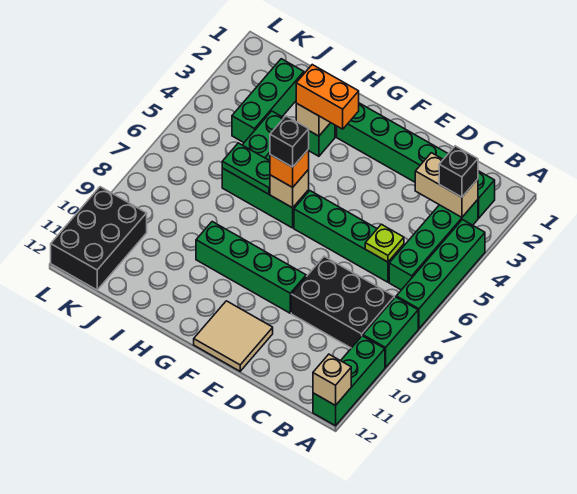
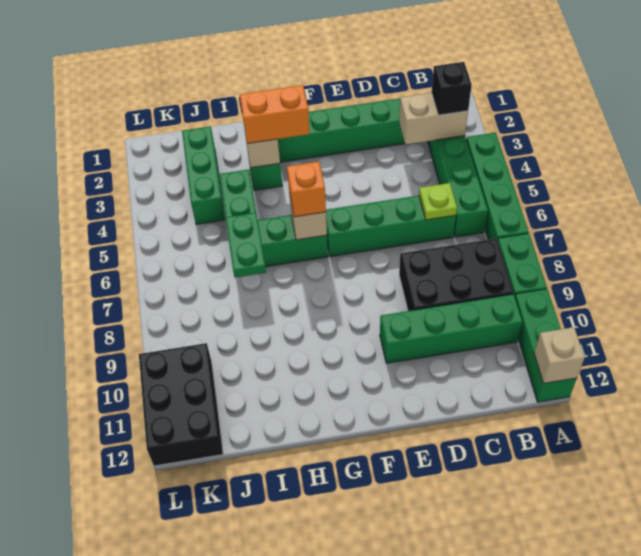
green 1x4 brick [196,222,306,313] -> green 1x4 brick moved to [380,294,523,363]
tan 2x2 tile [194,301,273,371] -> none
black 1x1 brick [270,116,309,167] -> none
green 1x2 plate [222,143,270,194] -> green 1x2 plate turned to [226,213,266,277]

